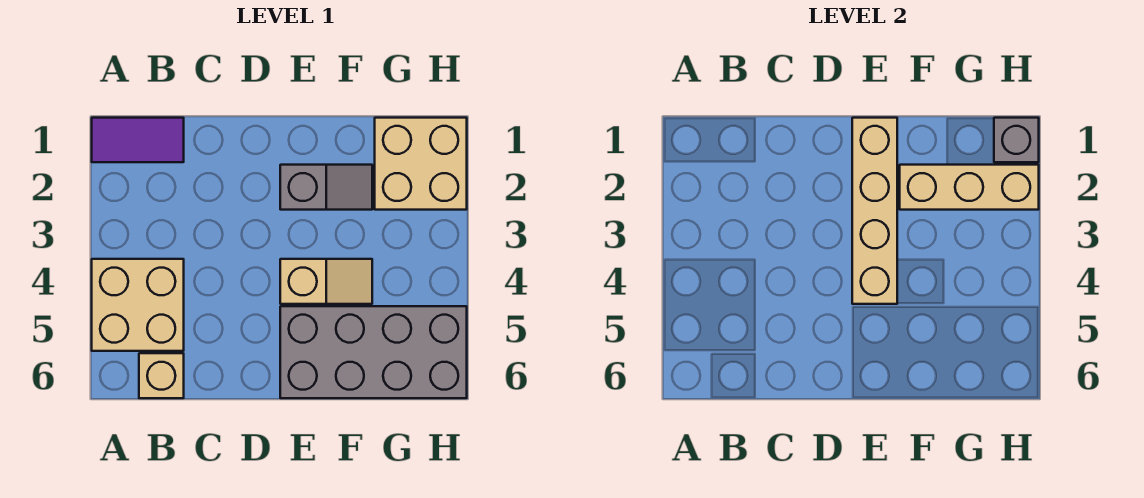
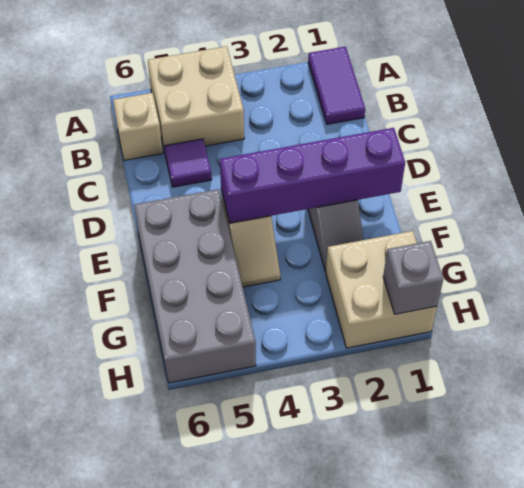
none -> purple 1x1 tile [164,139,212,187]
tan 1x4 brick [852,118,897,304] -> purple 1x4 brick [220,128,405,223]
tan 1x3 brick [900,165,1039,210] -> none

